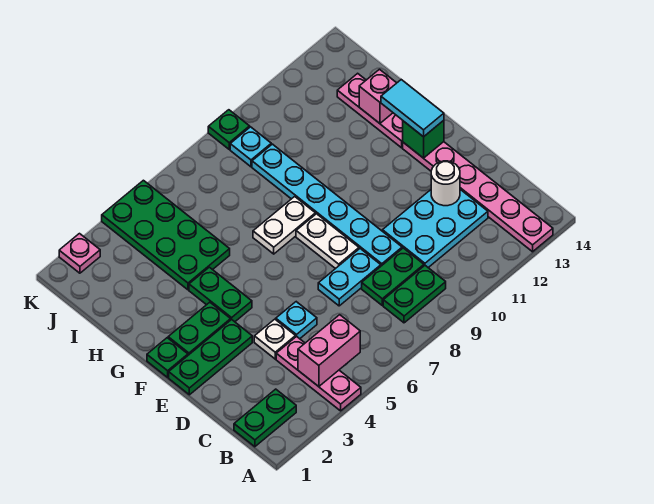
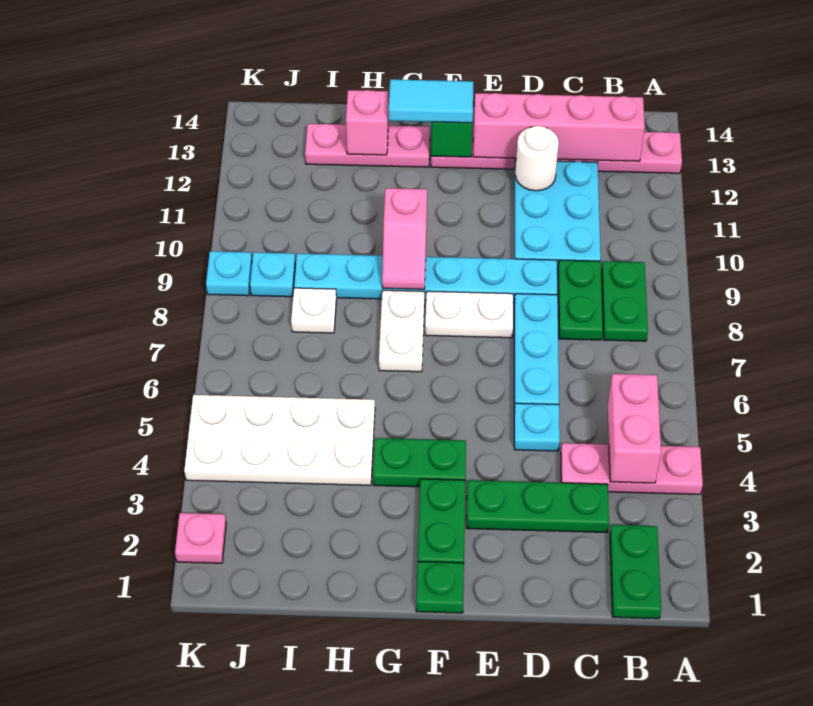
none -> pink 1x4 brick [473,93,645,161]
white 1x1 plate [254,319,296,359] -> white 1x1 plate moved to [291,288,336,333]
cyan 1x2 plate [318,249,381,306] -> cyan 1x3 plate [514,294,559,411]
green 1x3 plate [169,320,252,395] -> green 1x3 plate turned to [467,480,609,532]
none -> pink 1x2 slope [382,188,427,289]
green 2x4 plate [102,180,230,290] -> white 2x4 plate [184,395,375,485]
green 1x1 plate [208,110,250,149] -> cyan 1x1 plate [206,251,252,296]

